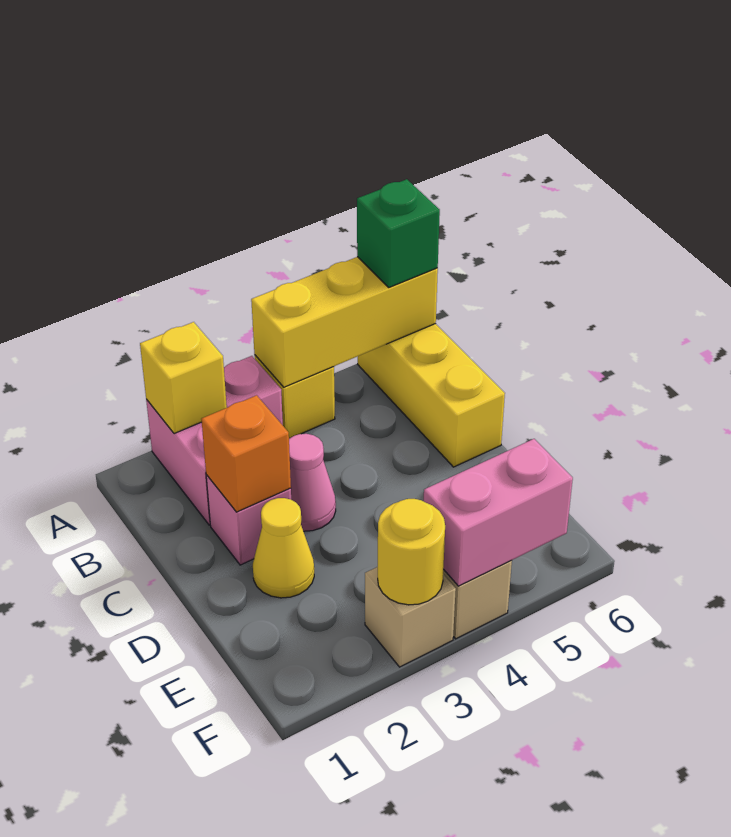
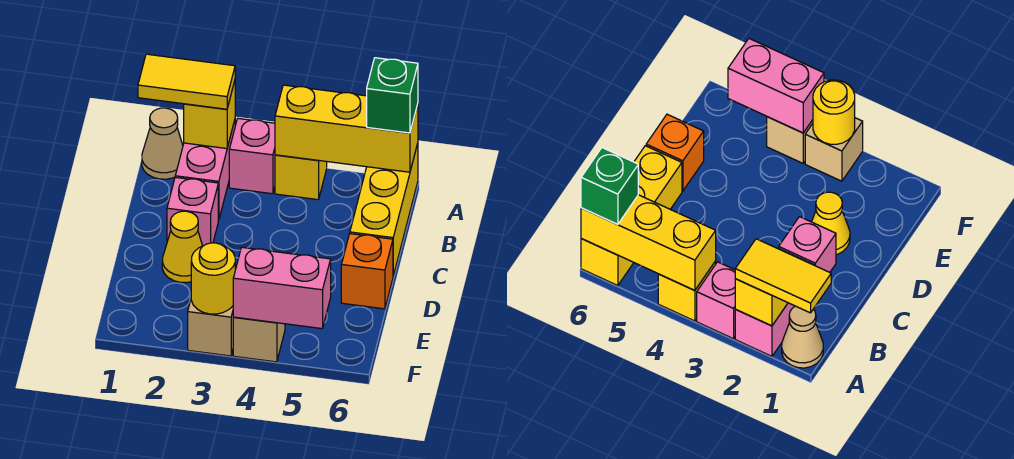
none -> tan 1x1 cone [142,108,183,179]
none -> yellow 1x2 tile [138,54,235,109]
orange 1x1 brick [201,395,291,512] -> orange 1x1 brick moved to [341,234,393,309]
pink 1x1 cone [289,434,336,531] -> none

